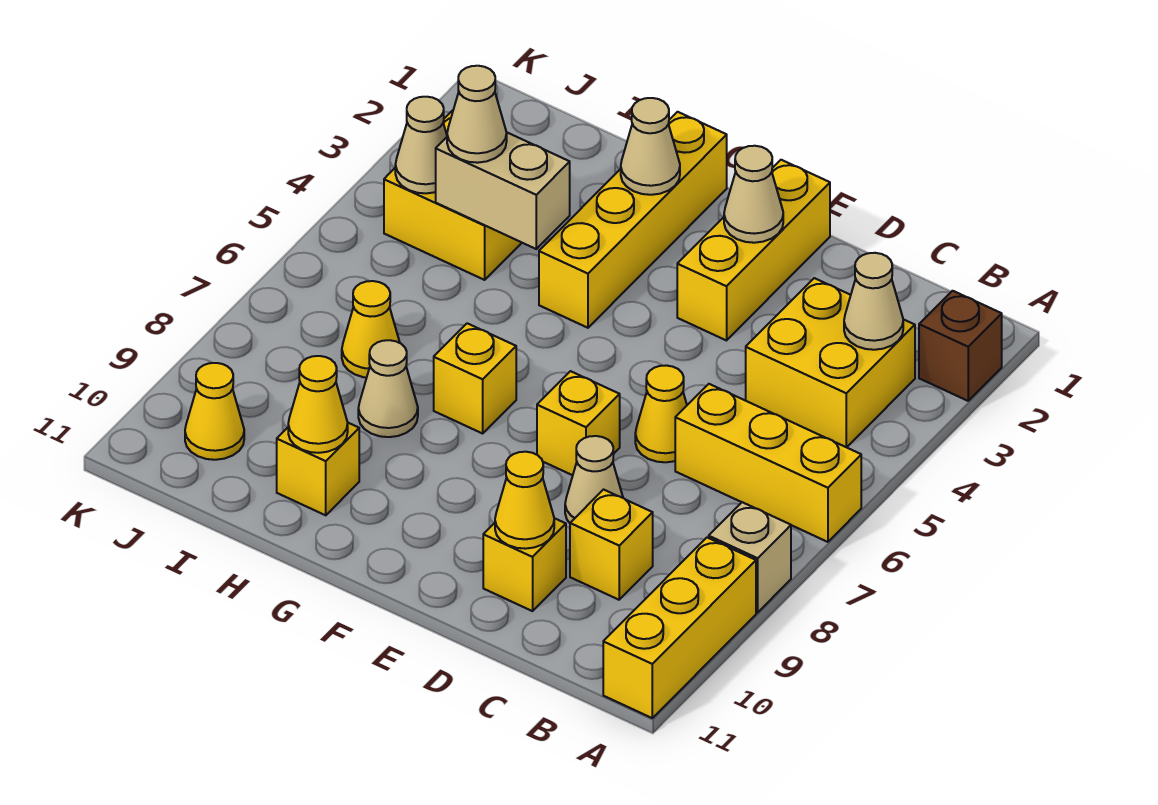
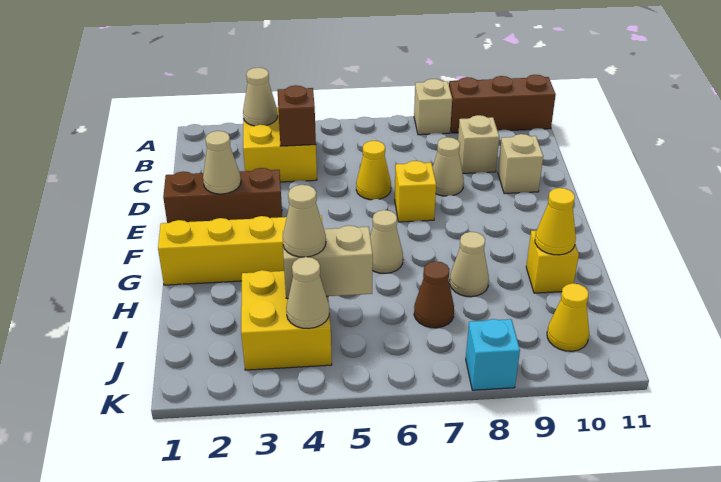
brown 1x1 brick [919,291,1002,401] -> brown 1x1 brick moved to [278,85,316,146]
yellow 1x3 brick [675,384,861,542] -> none
yellow 1x3 brick [603,538,756,718] -> brown 1x3 brick [449,75,556,133]
yellow 1x1 brick [570,490,653,600] -> tan 1x1 brick [458,115,499,173]
yellow 1x1 brick [483,518,566,611] -> tan 1x1 brick [498,134,543,194]
yellow 1x1 cone [495,452,554,549] -> none
yellow 1x3 brick [677,160,830,340] -> brown 1x3 brick [163,168,282,223]
tan 1x1 cone [621,98,680,195] -> tan 1x1 cone moved to [370,210,403,274]
yellow 1x1 brick [434,323,516,433] -> none
tan 1x2 brick [436,133,570,249] -> tan 1x2 brick turned to [283,225,373,298]
yellow 1x1 cone [342,281,400,377] -> brown 1x1 cone [414,261,454,328]
none -> cyan 1x1 brick [466,319,520,390]

